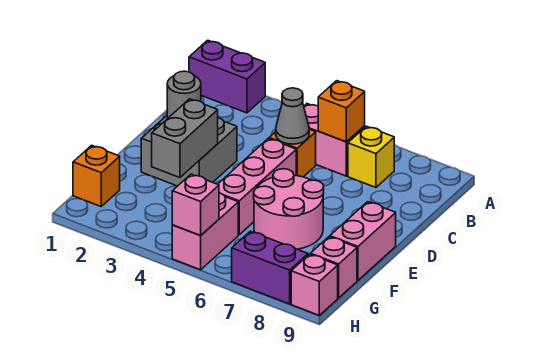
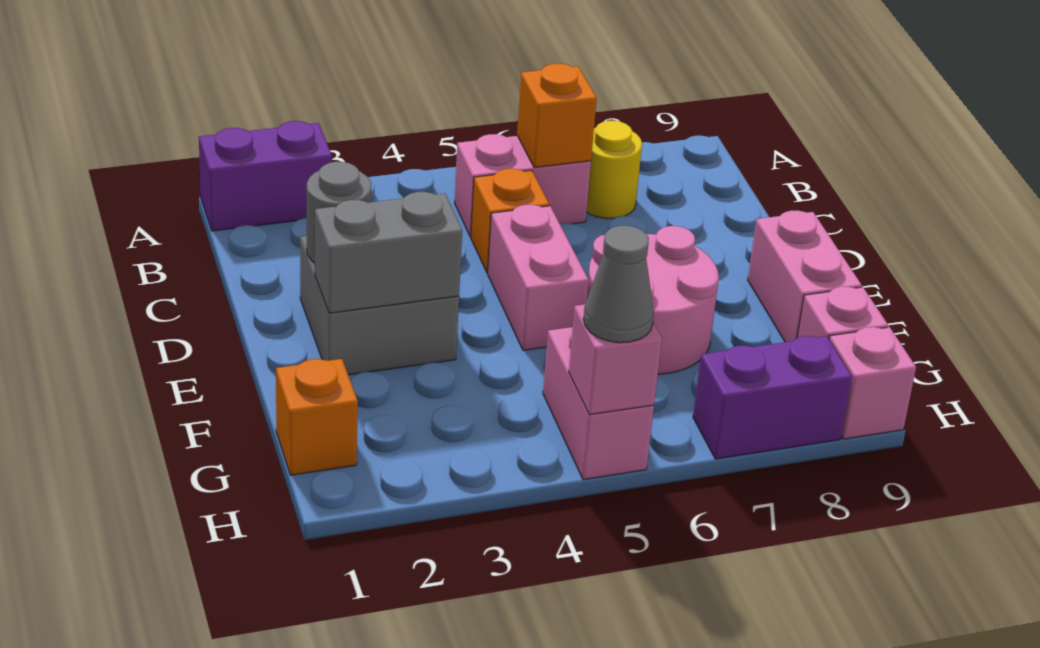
yellow 1x1 brick [348,126,394,187] -> yellow 1x1 round brick [587,121,642,219]
grey 1x1 cone [276,88,309,144] -> grey 1x1 cone moved to [584,226,654,343]
pink 1x3 brick [218,138,296,235] -> pink 1x2 brick [488,205,589,350]
grey 1x2 brick [152,99,218,178] -> grey 1x2 brick turned to [315,192,462,313]

